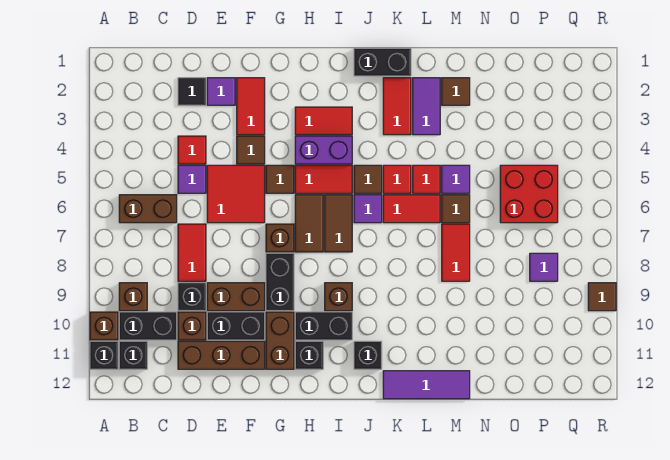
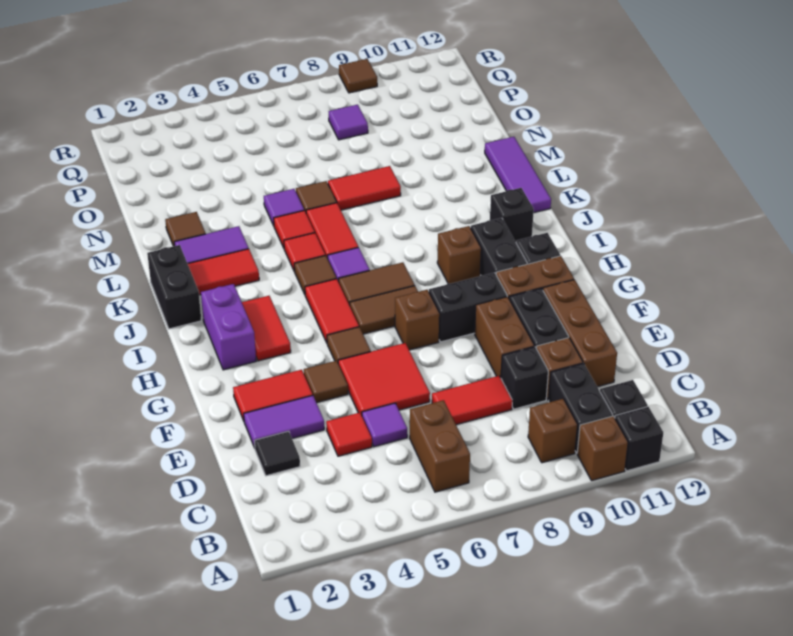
purple 1x1 tile [207,78,235,105] -> purple 1x2 tile [244,395,324,448]
purple 1x2 brick [295,136,352,164] -> purple 1x2 brick moved to [201,284,256,370]
red 2x2 brick [500,165,558,223] -> none

